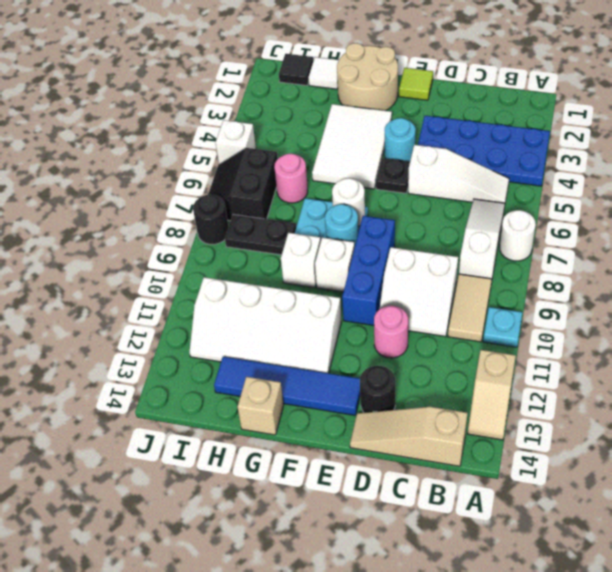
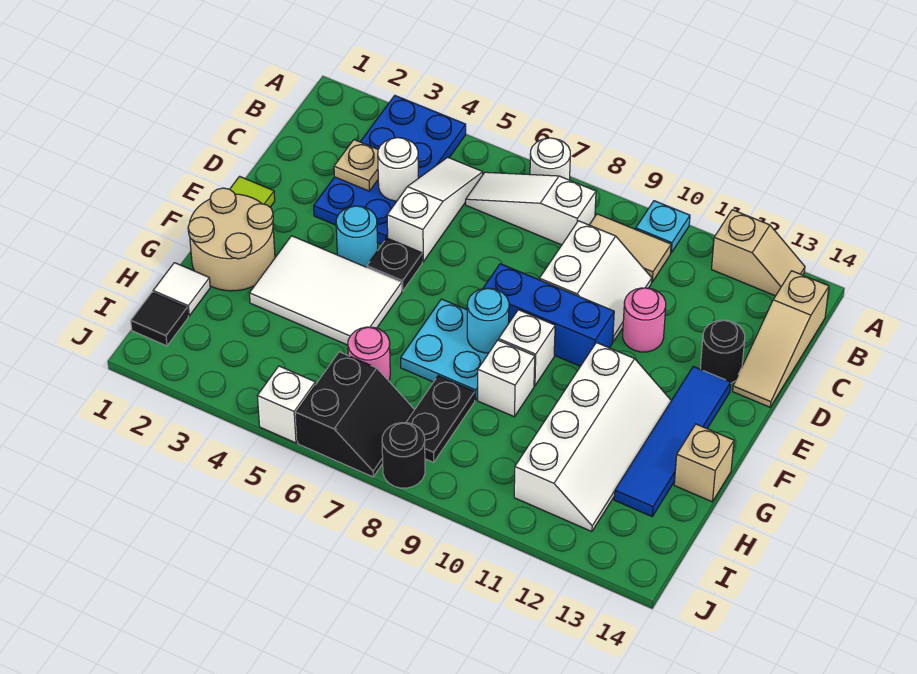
none -> tan 1x1 plate [334,140,378,191]
white 1x1 round brick [332,178,365,226] -> white 1x1 round brick moved to [378,138,418,201]
black 2x2 slope [208,148,278,221] -> black 2x2 slope turned to [296,352,415,477]

